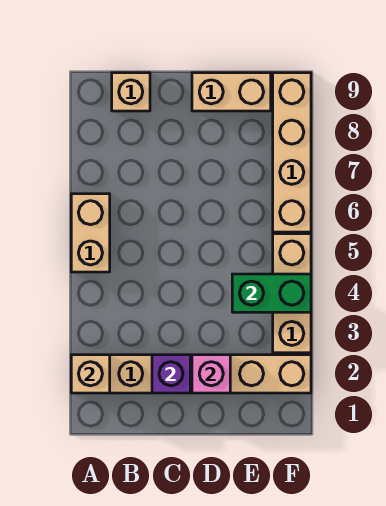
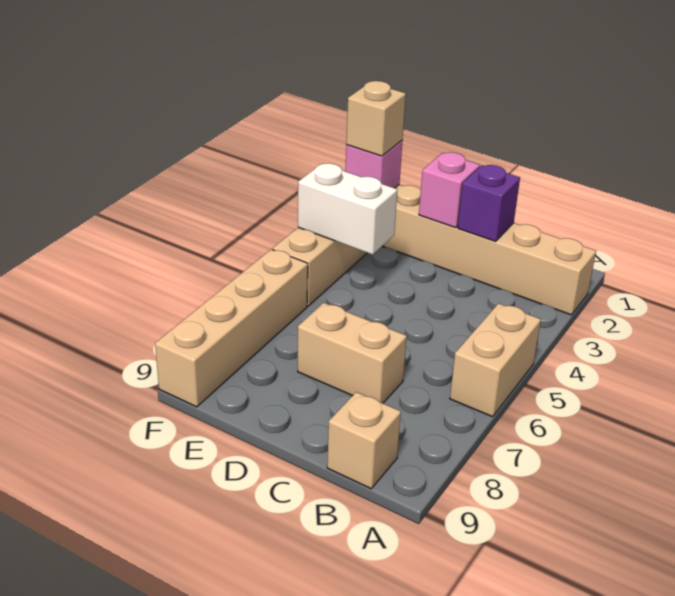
tan 1x1 brick [71,355,110,393] -> tan 1x1 brick moved to [346,81,406,156]
tan 1x2 brick [192,73,271,111] -> tan 1x2 brick moved to [298,303,407,403]
green 1x2 brick [232,274,311,312] -> white 1x2 brick [298,163,397,255]
none -> pink 1x1 brick [345,140,403,188]

